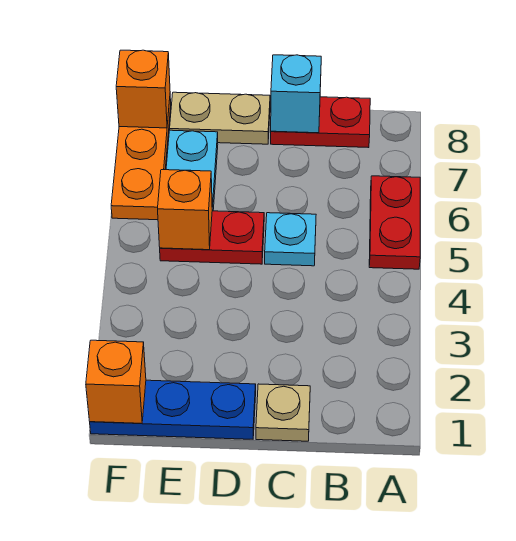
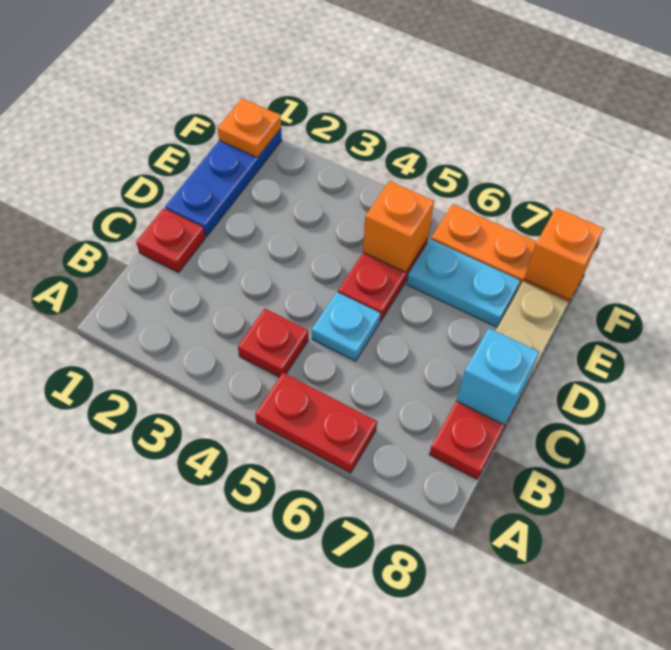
none -> red 1x1 plate [238,309,308,377]
tan 1x1 plate [256,384,310,441] -> red 1x1 plate [136,208,205,272]
orange 1x1 brick [86,340,146,423] -> orange 1x1 plate [218,98,281,158]

